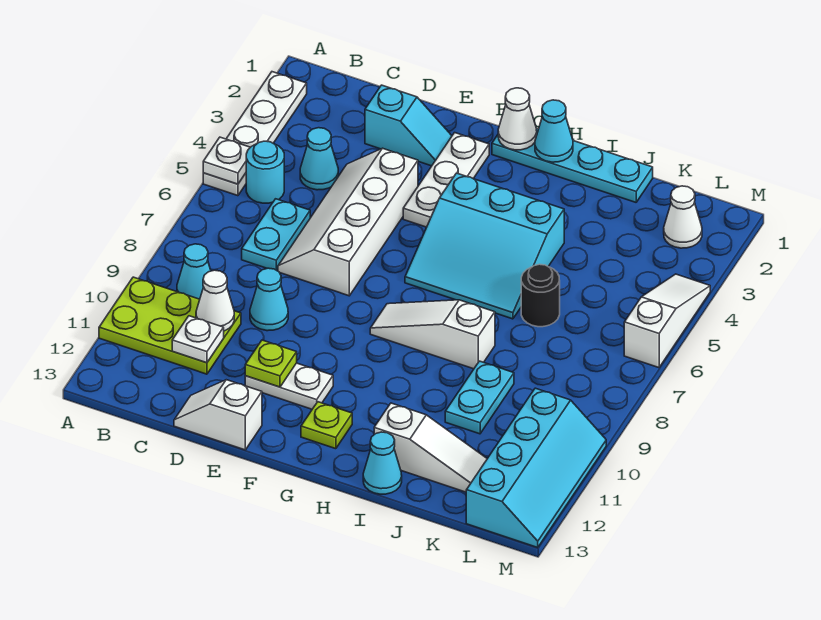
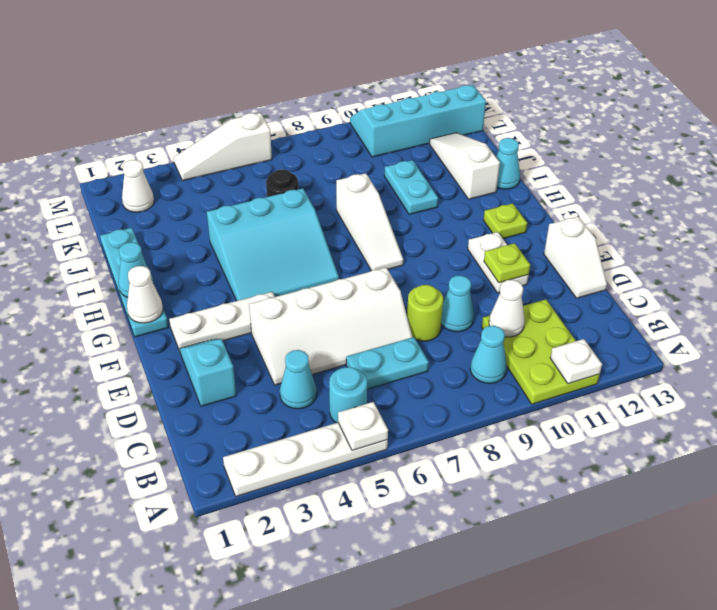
white 1x1 plate [172,316,224,363] -> white 1x1 plate moved to [550,339,602,384]
none -> lime 1x1 round brick [407,285,443,341]
cyan 3x3 slope [405,173,564,319] -> cyan 3x3 slope turned to [207,188,339,301]
cyan 1x2 plate [445,361,514,434] -> cyan 1x2 plate turned to [384,160,438,214]

